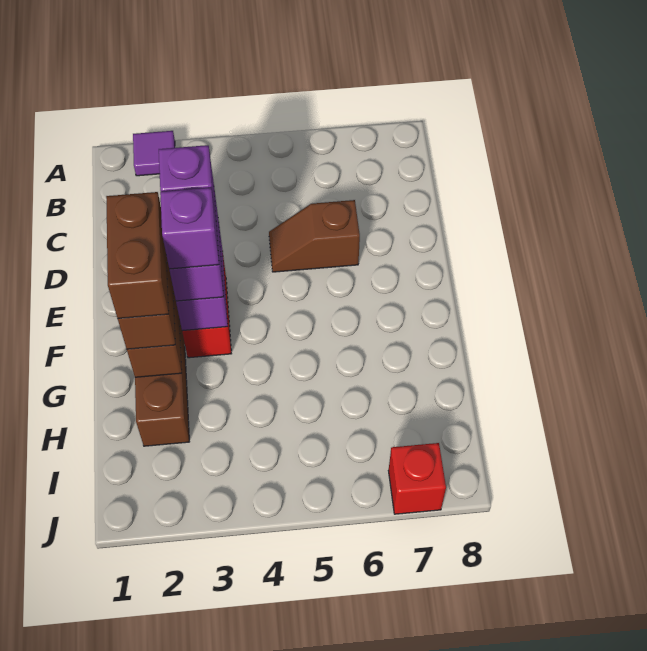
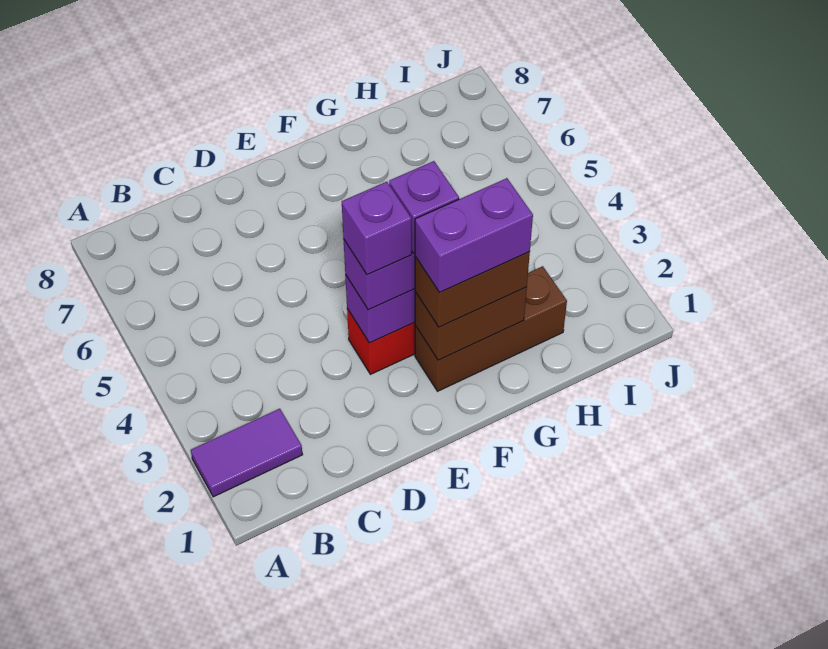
purple 1x1 tile [133,131,175,176] -> purple 1x2 tile [191,409,303,497]
brown 1x2 slope [269,200,360,272] -> none
brown 1x2 brick [106,192,169,319] -> purple 1x2 brick [415,178,533,292]
red 1x1 brick [388,443,446,514] -> none

